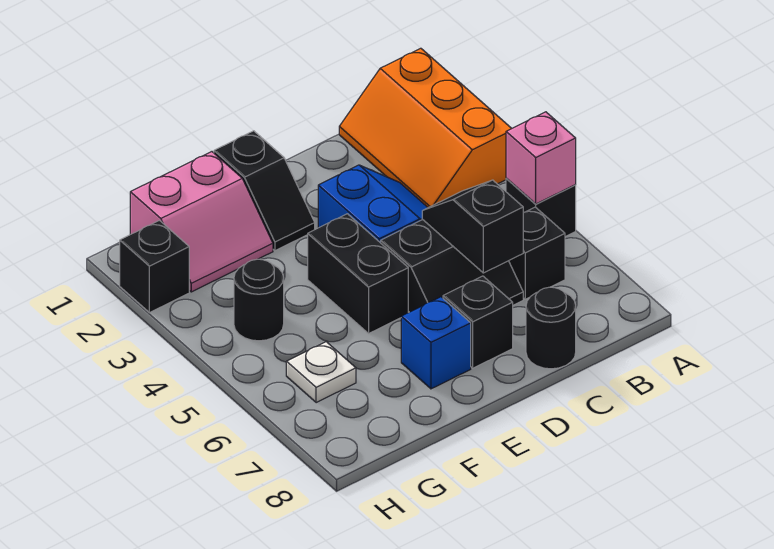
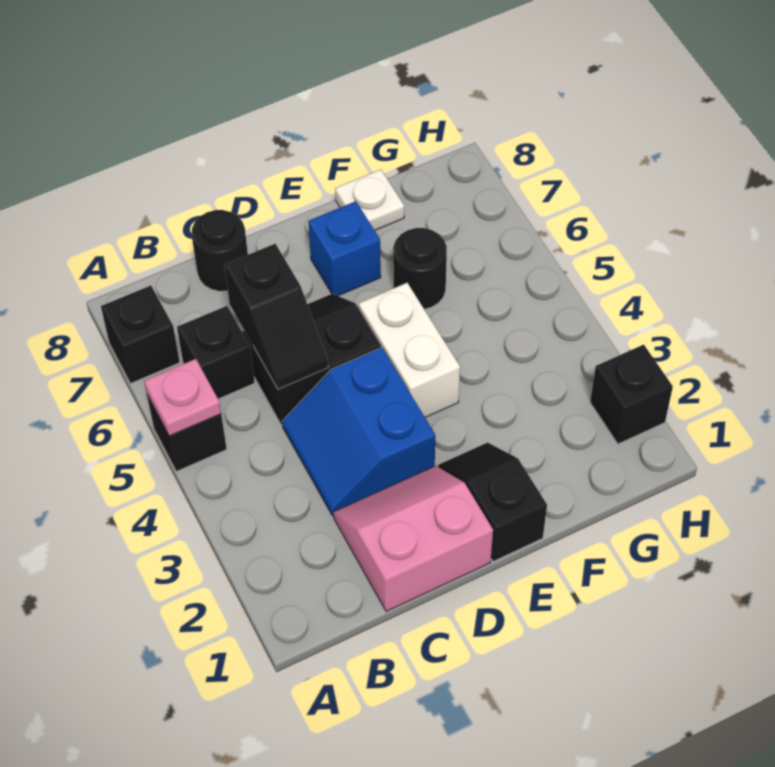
orange 2x3 slope [339,48,512,208] -> none
pink 1x1 brick [506,112,576,204] -> pink 1x1 plate [144,359,221,436]
black 1x1 brick [443,276,513,368] -> black 1x1 brick moved to [101,286,180,383]
black 1x2 brick [308,214,408,333] -> white 1x2 brick [359,283,460,417]
pink 2x2 slope [130,152,273,292] -> pink 2x2 slope moved to [333,466,493,612]
black 1x1 round brick [234,259,284,341] -> black 1x1 round brick moved to [393,228,447,309]
white 1x1 plate [286,342,356,403] -> white 1x1 plate moved to [335,169,404,230]

